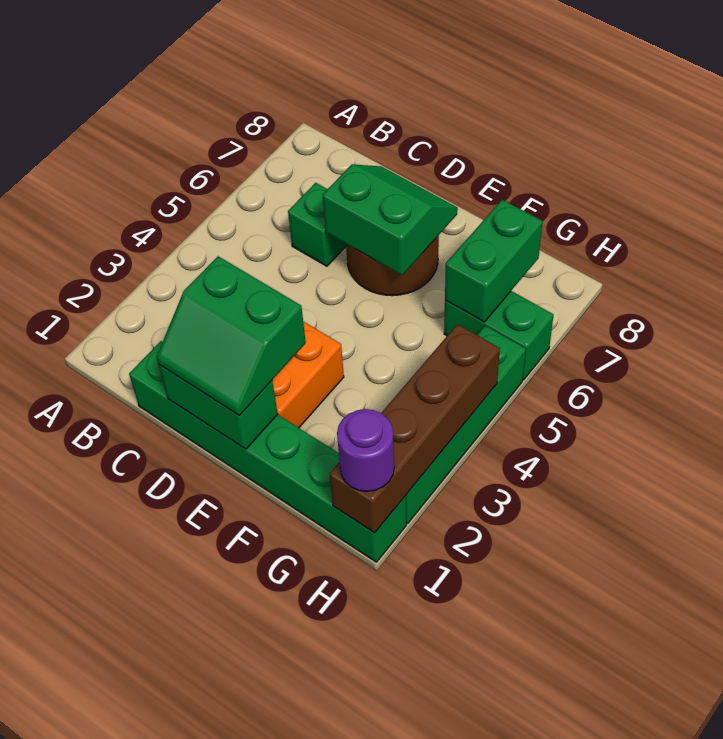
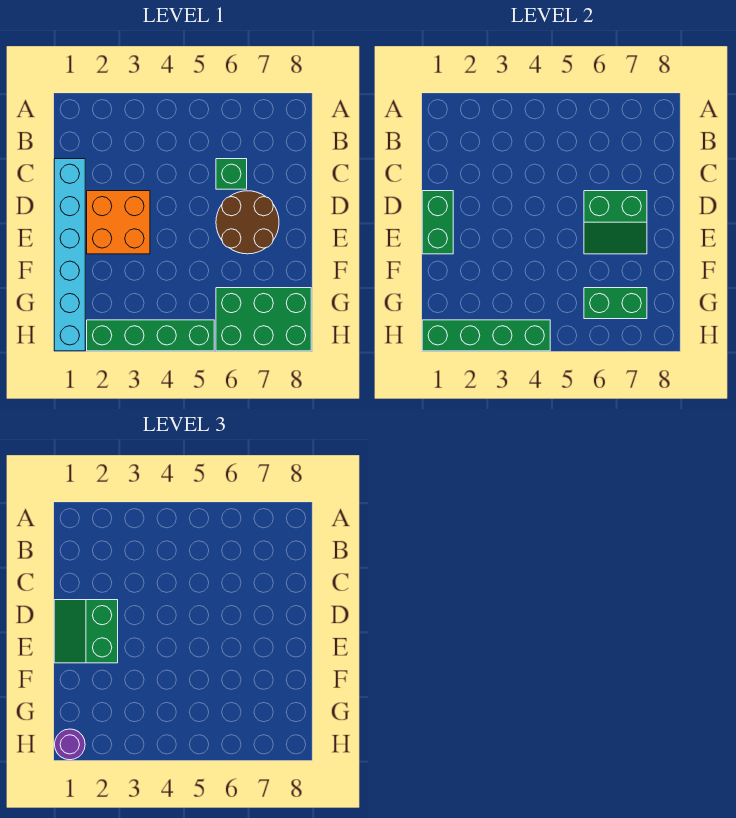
green 1x6 brick [129,341,406,562] -> cyan 1x6 brick [54,159,85,351]
green 2x2 slope [323,164,458,275] -> green 2x2 slope turned to [584,191,647,254]
green 1x2 brick [444,291,554,380] -> green 2x3 brick [216,288,311,351]
brown 1x4 brick [329,324,500,533] -> green 1x4 brick [422,320,550,351]

